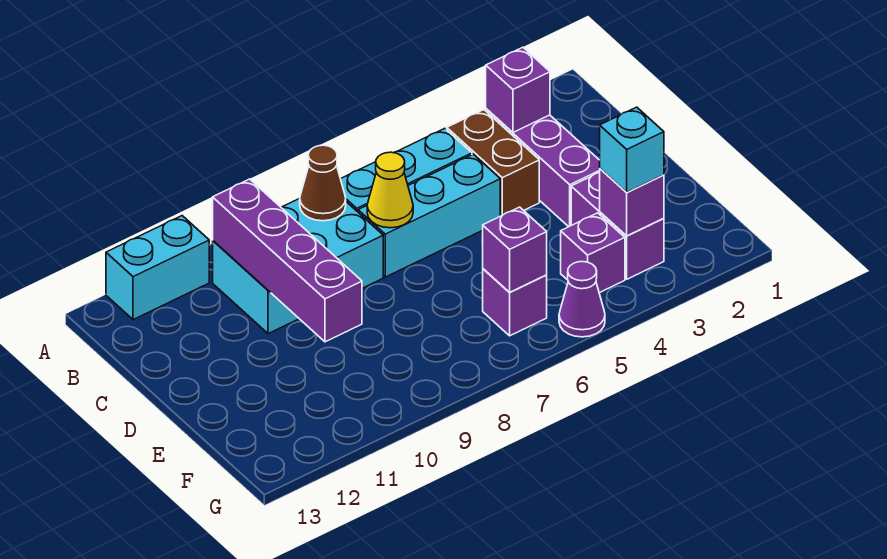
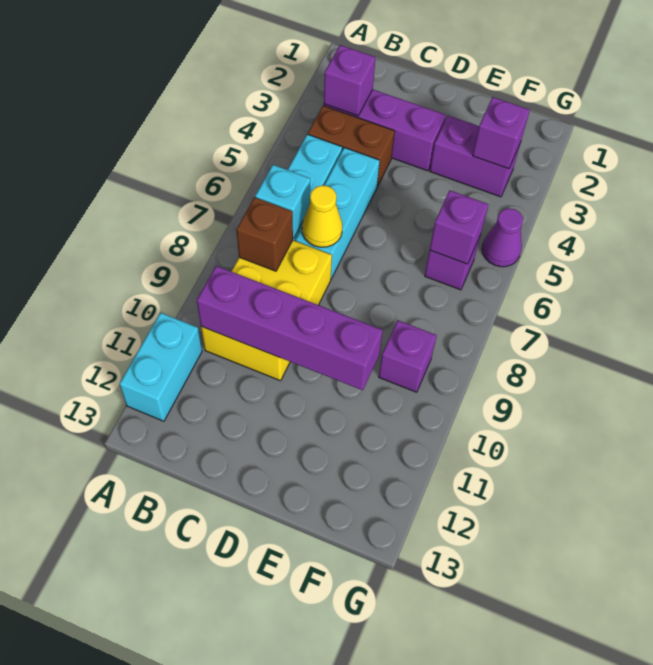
cyan 2x3 brick [213,198,383,334] -> yellow 2x3 brick [201,240,332,381]
brown 1x1 cone [300,145,346,221] -> brown 1x1 brick [237,197,293,271]
cyan 1x1 brick [600,107,664,192] -> cyan 1x1 brick moved to [255,165,310,238]
purple 1x1 brick [561,213,625,293] -> purple 1x1 brick moved to [379,320,437,392]

